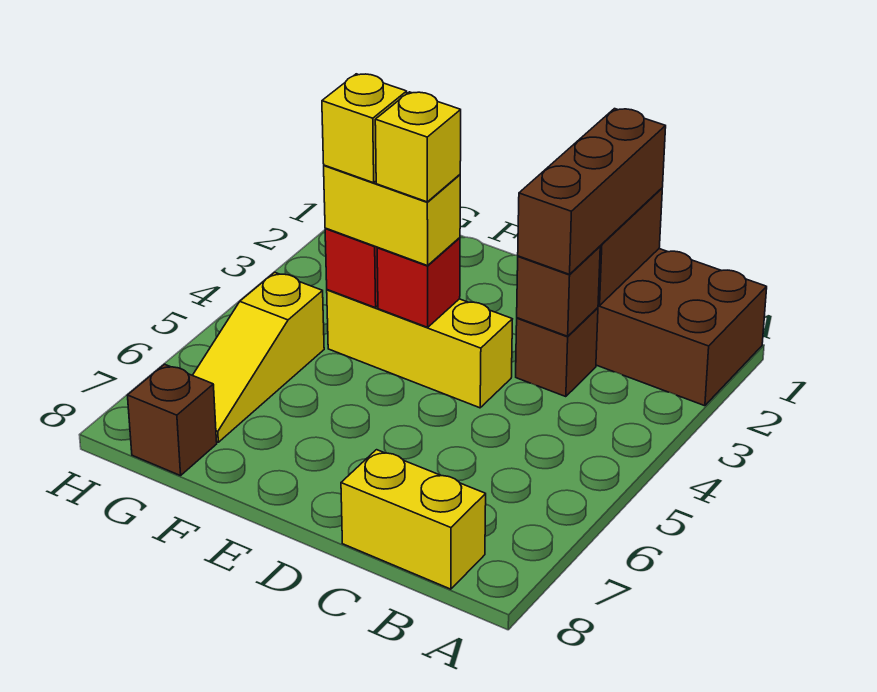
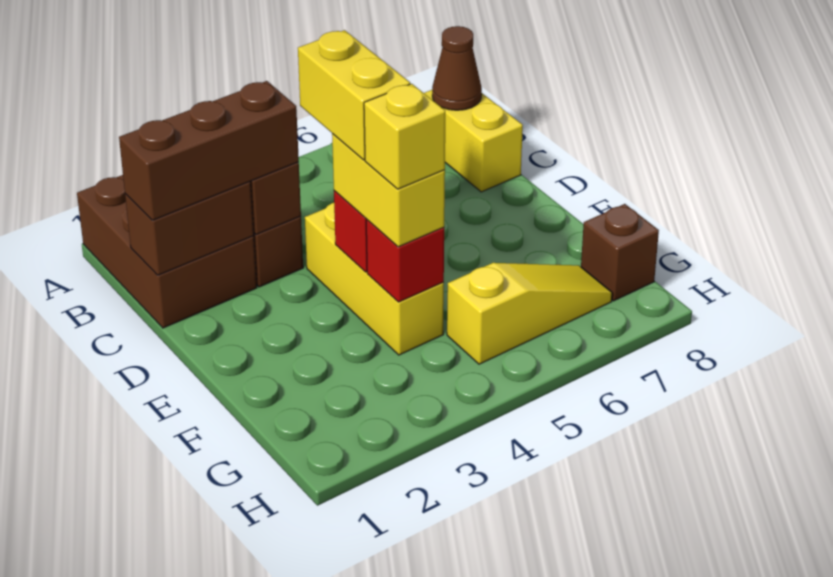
none -> brown 1x1 cone [432,26,482,110]
yellow 1x1 brick [375,92,461,202] -> yellow 1x2 brick [298,30,410,160]

